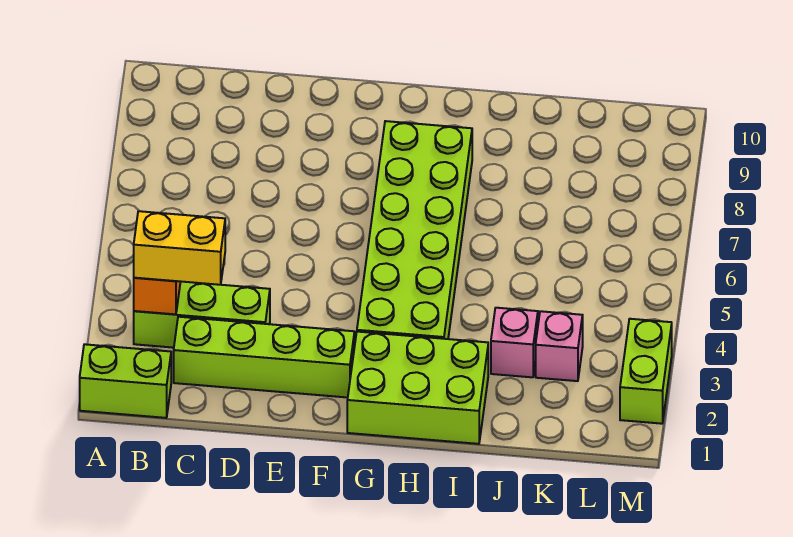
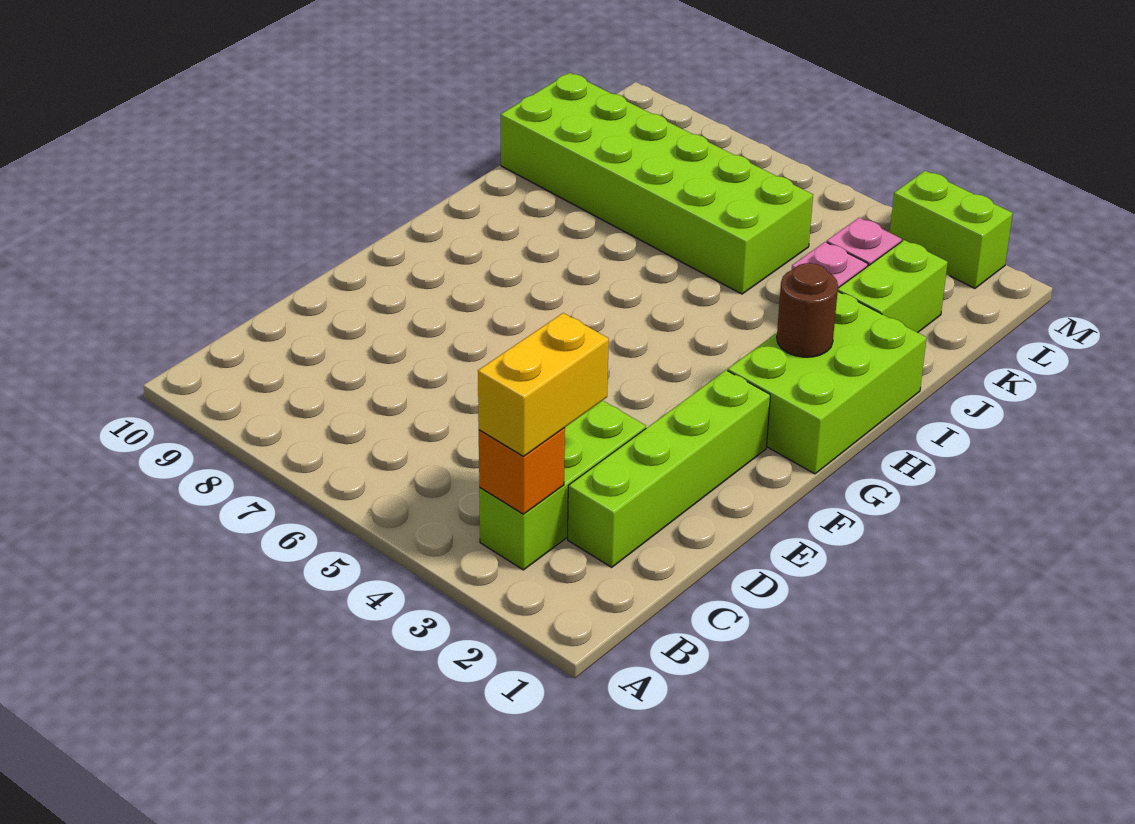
lime 1x2 brick [80,344,171,418] -> lime 1x2 brick moved to [838,240,948,333]
lime 2x6 brick [357,121,472,339] -> lime 2x6 brick moved to [501,73,813,294]
none -> brown 1x1 round brick [777,263,838,357]

